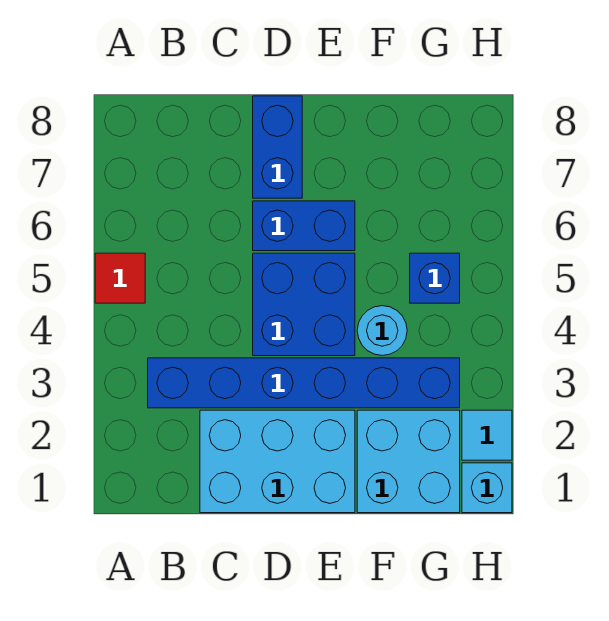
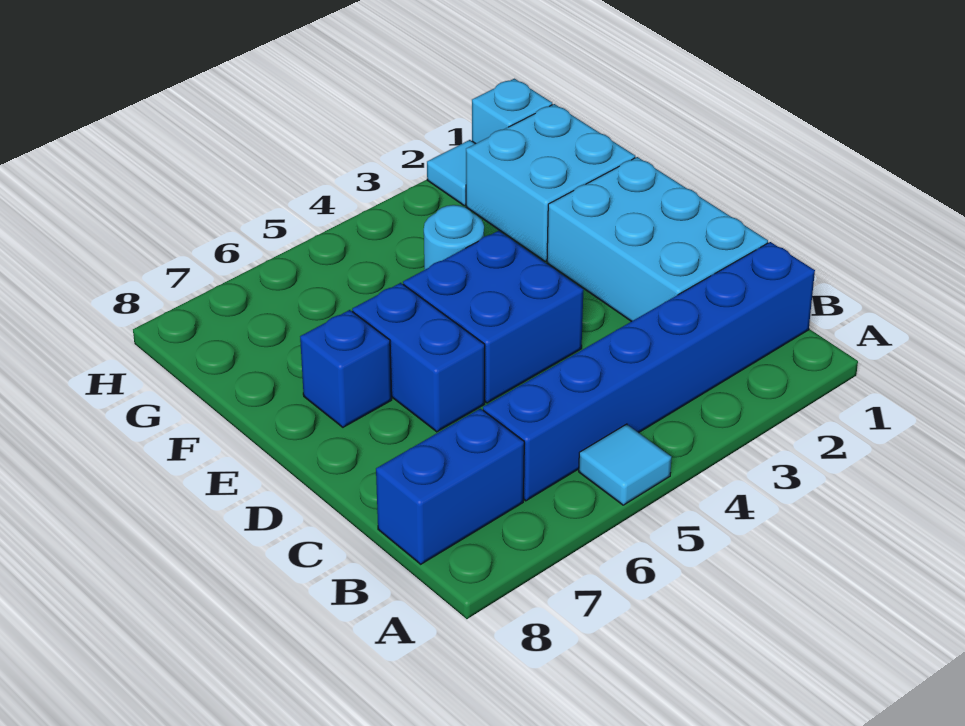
red 1x1 tile [95,253,145,303] -> cyan 1x1 tile [579,424,671,505]
blue 1x6 brick [148,358,460,408] -> blue 1x6 brick turned to [483,242,815,501]
blue 1x2 brick [253,96,302,198] -> blue 1x2 brick moved to [376,409,524,564]
blue 1x1 brick [410,253,460,303] -> blue 1x1 brick moved to [300,310,392,427]

